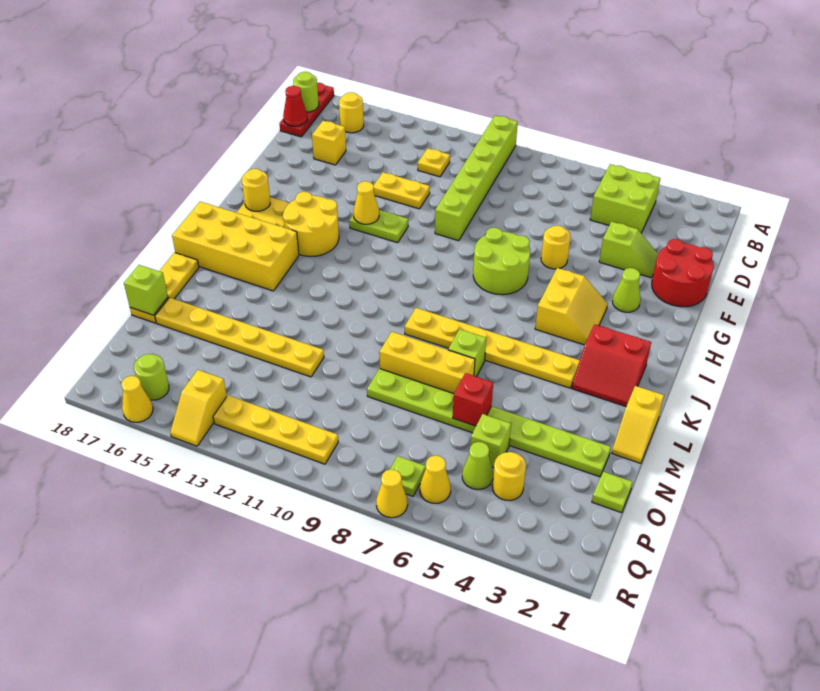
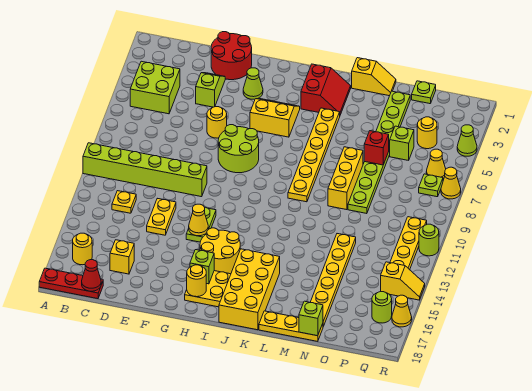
lime 1x1 round brick [293,72,319,112] -> lime 1x1 round brick moved to [419,224,439,256]
lime 1x1 brick [448,329,486,377] -> lime 1x1 brick moved to [190,250,214,284]
lime 1x1 cone [462,442,493,490] -> lime 1x1 cone moved to [457,125,477,156]

